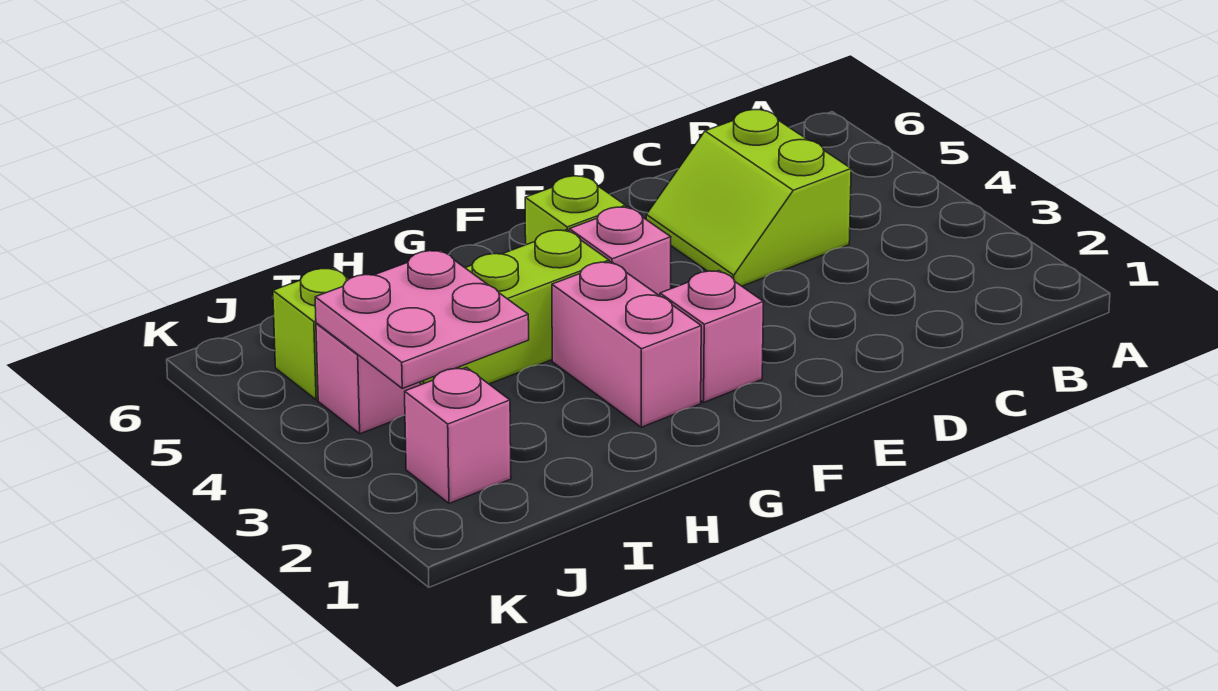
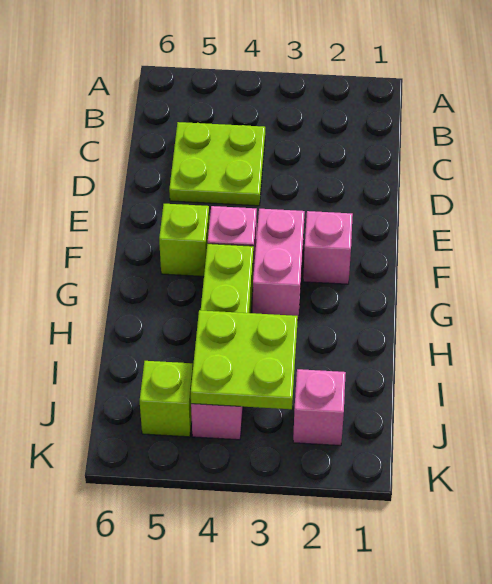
lime 2x2 slope [646,110,851,286] -> lime 2x2 plate [169,122,265,206]
pink 1x2 brick [552,262,701,427] -> pink 1x2 brick turned to [253,209,305,320]
pink 2x2 plate [315,250,529,388] -> lime 2x2 plate [191,310,298,409]

